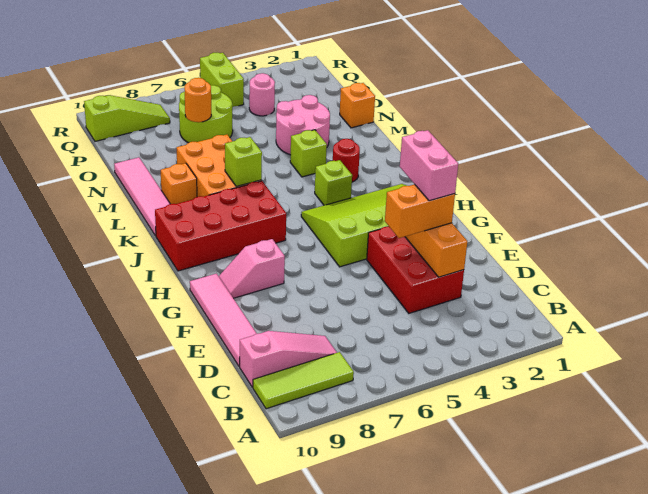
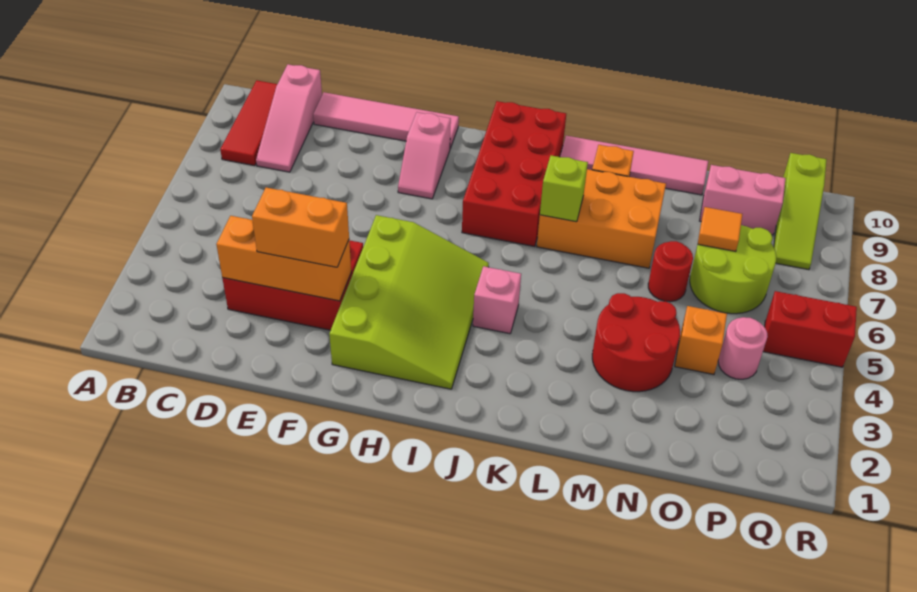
lime 1x3 tile [253,352,354,409] -> red 1x3 tile [220,81,277,166]
orange 1x2 brick [385,184,455,238] -> orange 1x2 brick turned to [252,188,349,267]
pink 1x2 brick [400,130,458,201] -> pink 1x2 brick moved to [700,165,786,235]
pink 1x2 slope [219,239,285,298] -> pink 1x2 slope turned to [398,112,451,199]
lime 1x1 brick [315,160,352,205] -> pink 1x1 brick [473,266,521,334]
red 1x1 round brick [333,139,360,182] -> red 1x1 round brick moved to [648,241,693,302]
lime 1x1 brick [290,130,327,177] -> none
pink 2x2 round brick [276,95,330,155] -> red 2x2 round brick [592,293,680,392]
orange 1x1 brick [340,83,375,128] -> orange 1x1 brick moved to [675,306,727,375]
orange 1x1 round brick [184,78,211,122] -> orange 1x1 tile [698,207,742,251]
lime 1x2 brick [200,53,244,107] -> red 1x2 brick [763,291,857,367]

